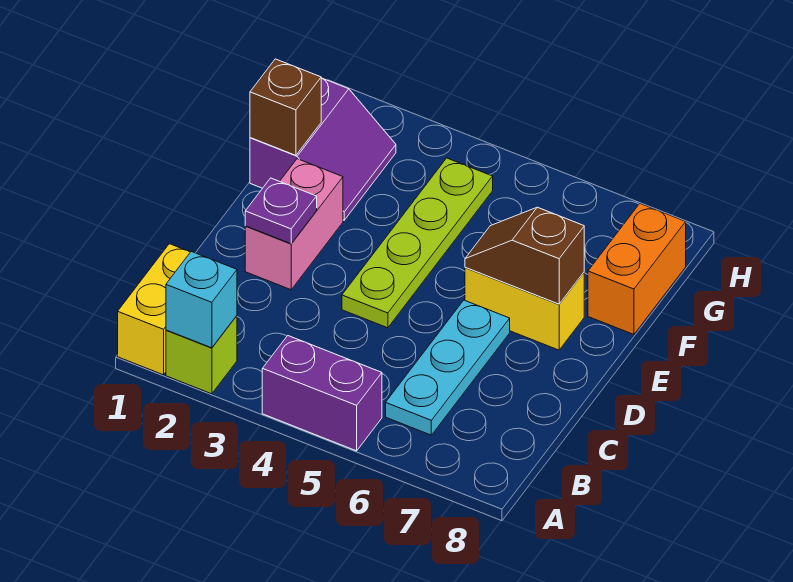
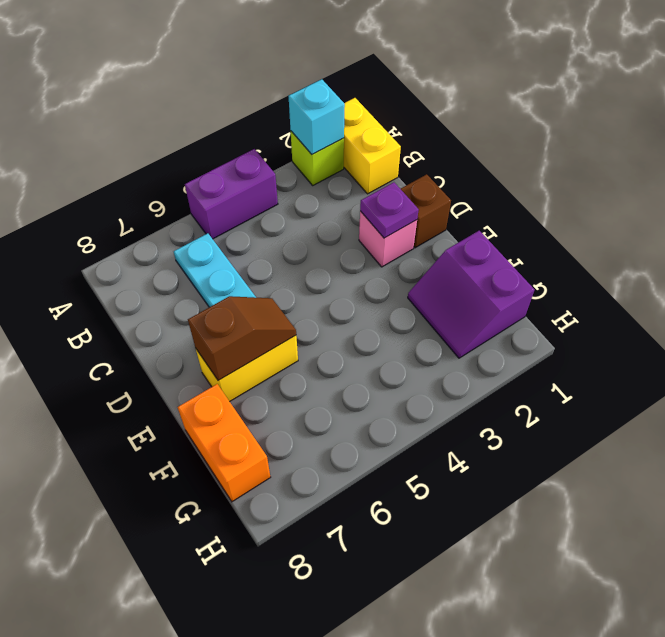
pink 1x2 brick [245,159,343,290] -> pink 1x1 brick [359,211,417,267]
lime 1x4 plate [342,158,493,328] -> none
brown 1x1 brick [250,59,321,156] -> brown 1x1 brick moved to [401,174,451,248]

